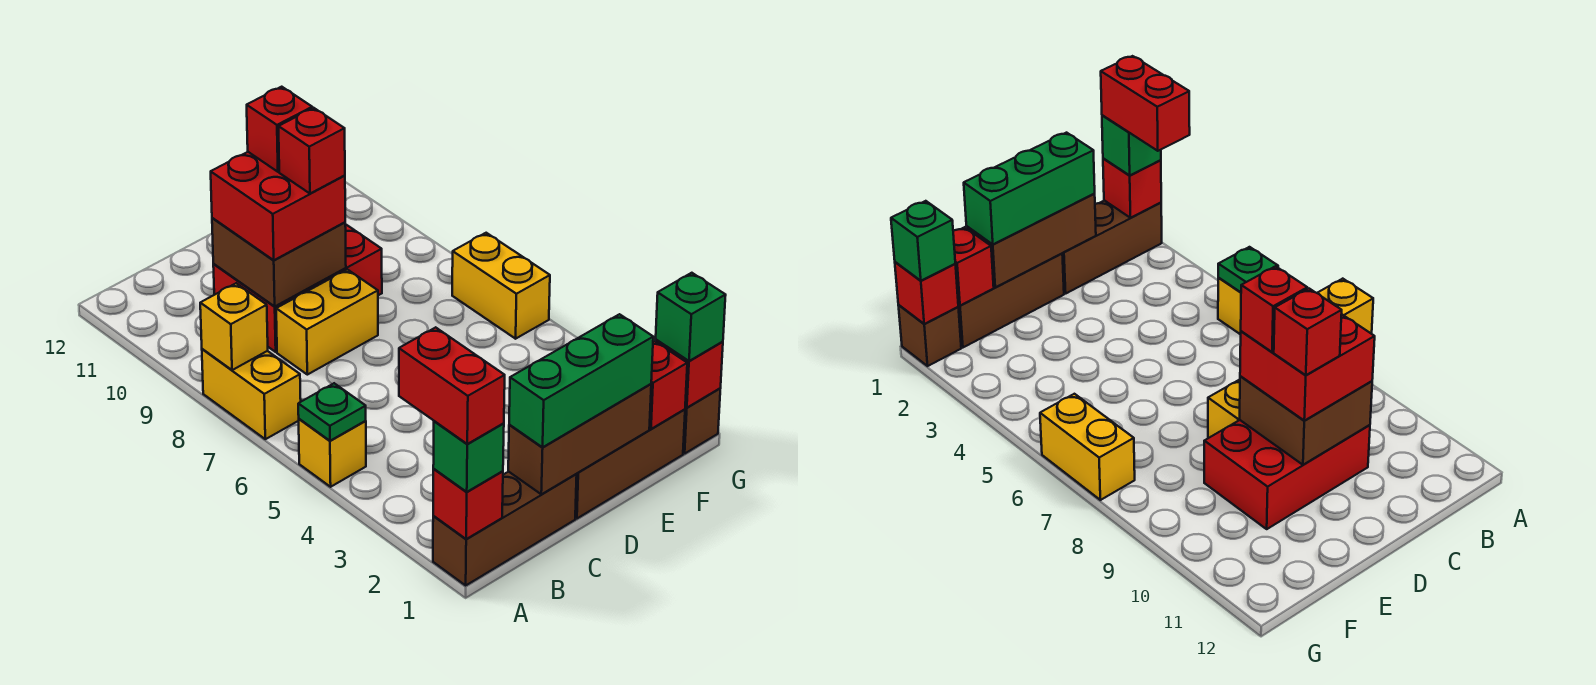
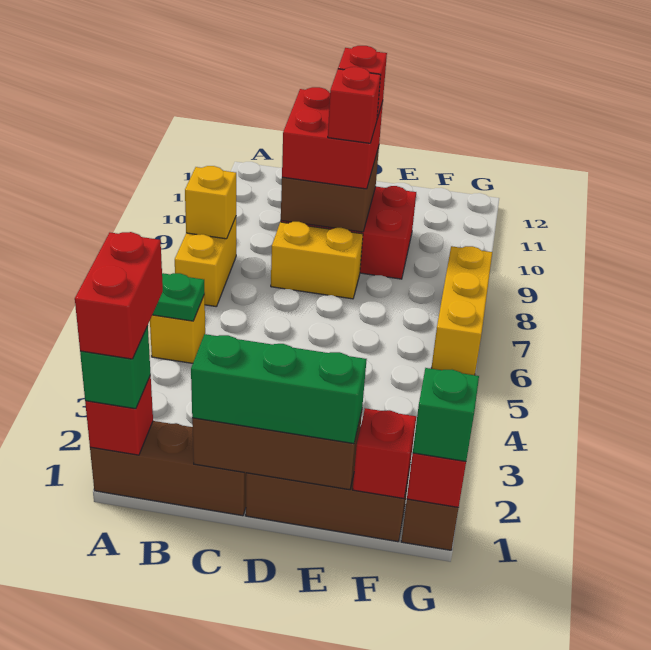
yellow 1x2 brick [452,233,550,339] -> yellow 1x3 brick [431,246,492,375]

